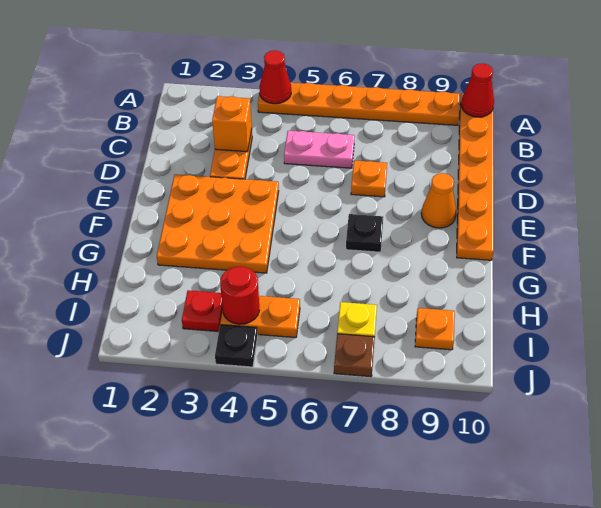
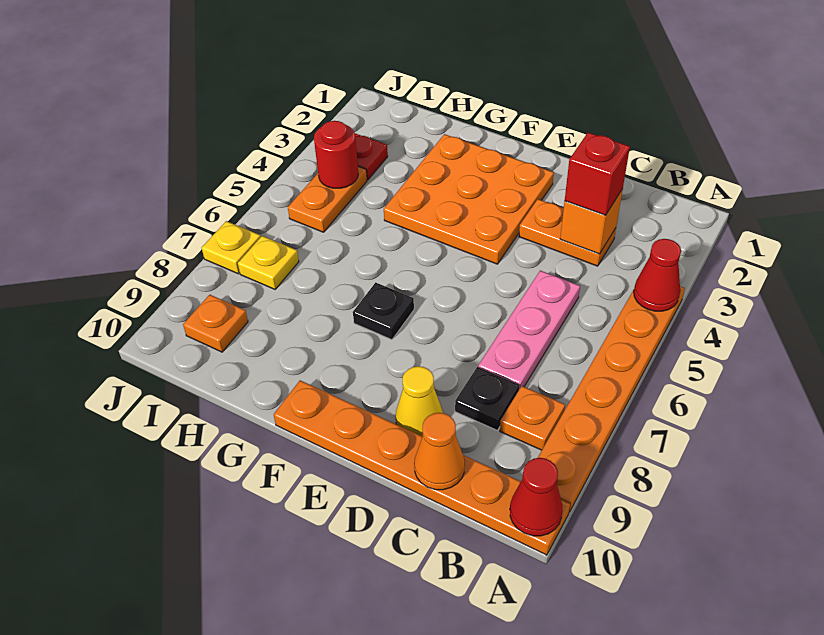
none -> red 1x1 brick [565,133,630,215]
pink 1x2 plate [284,131,355,168] -> pink 1x3 plate [478,271,580,389]
orange 1x1 plate [351,160,387,197] -> orange 1x1 plate moved to [500,386,565,450]
none -> yellow 1x1 cone [396,366,443,436]
orange 1x1 cone [421,173,456,228] -> orange 1x1 cone moved to [414,413,465,490]
black 1x1 plate [215,325,258,367] -> black 1x1 plate moved to [455,367,519,430]
brown 1x1 plate [334,334,375,377] -> yellow 1x1 plate [202,221,261,274]

